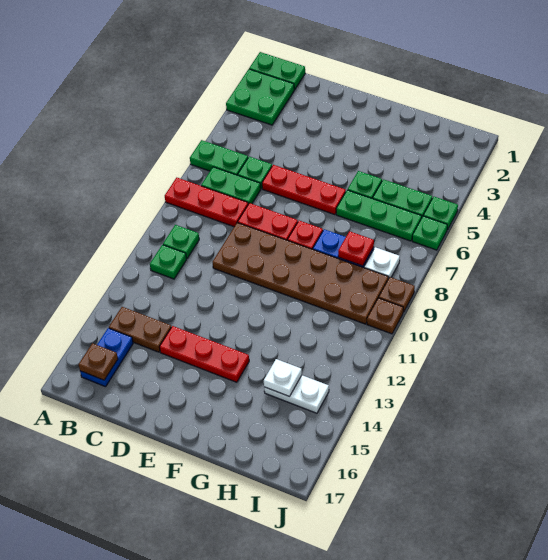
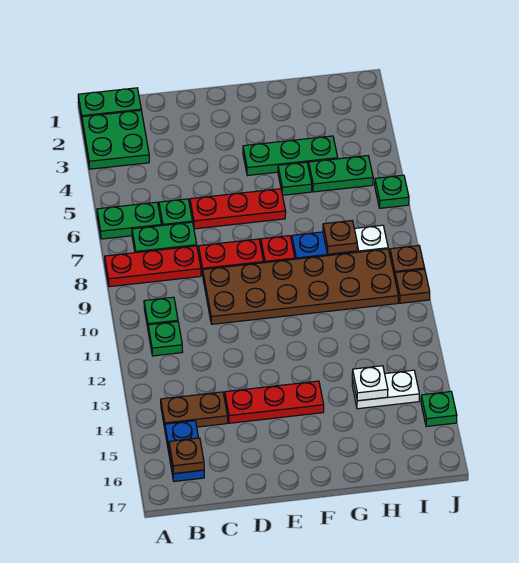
green 1x3 plate [336,190,422,241] -> green 1x3 plate moved to [243,136,338,176]
red 1x1 plate [338,231,374,266] -> brown 1x1 plate [323,221,357,254]
green 1x1 plate [423,197,458,230] -> green 1x1 plate moved to [421,392,457,427]

